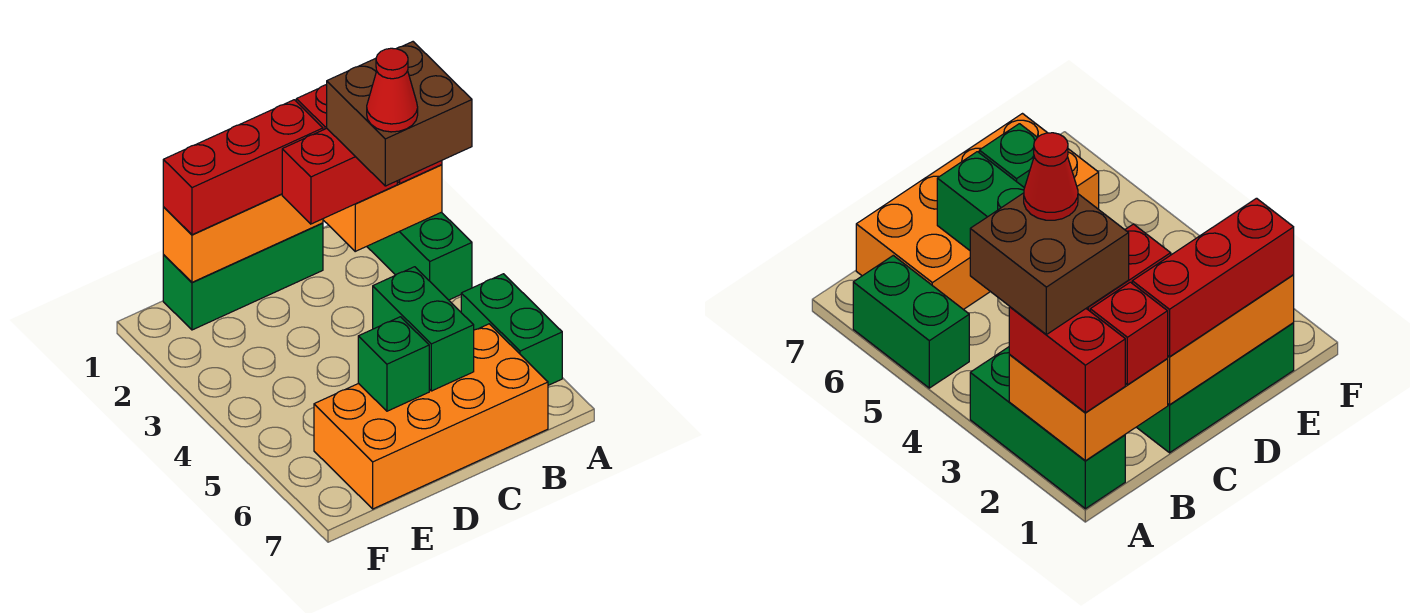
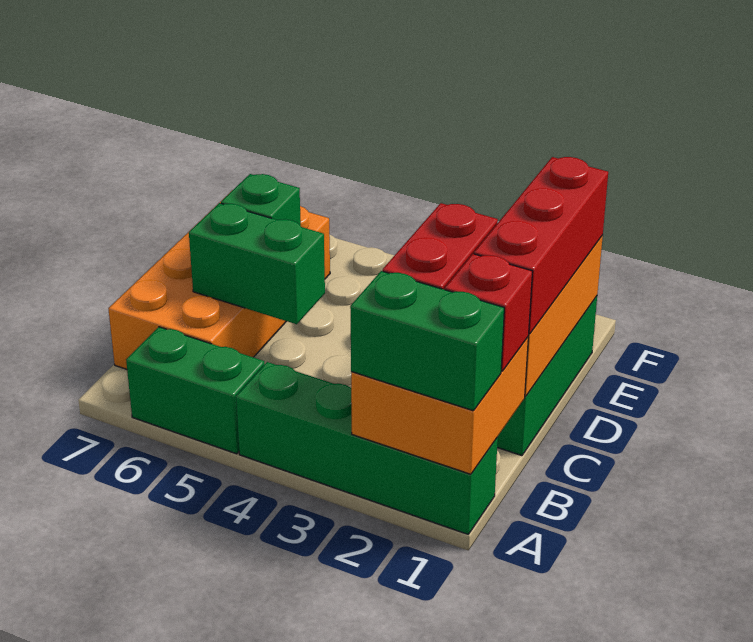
green 1x3 brick [367,212,472,300] -> green 1x4 brick [236,362,498,534]
red 1x2 brick [1009,306,1125,413] -> green 1x2 brick [350,271,504,411]
brown 2x2 brick [327,42,472,186] -> none
red 1x1 cone [367,48,418,132] -> none

